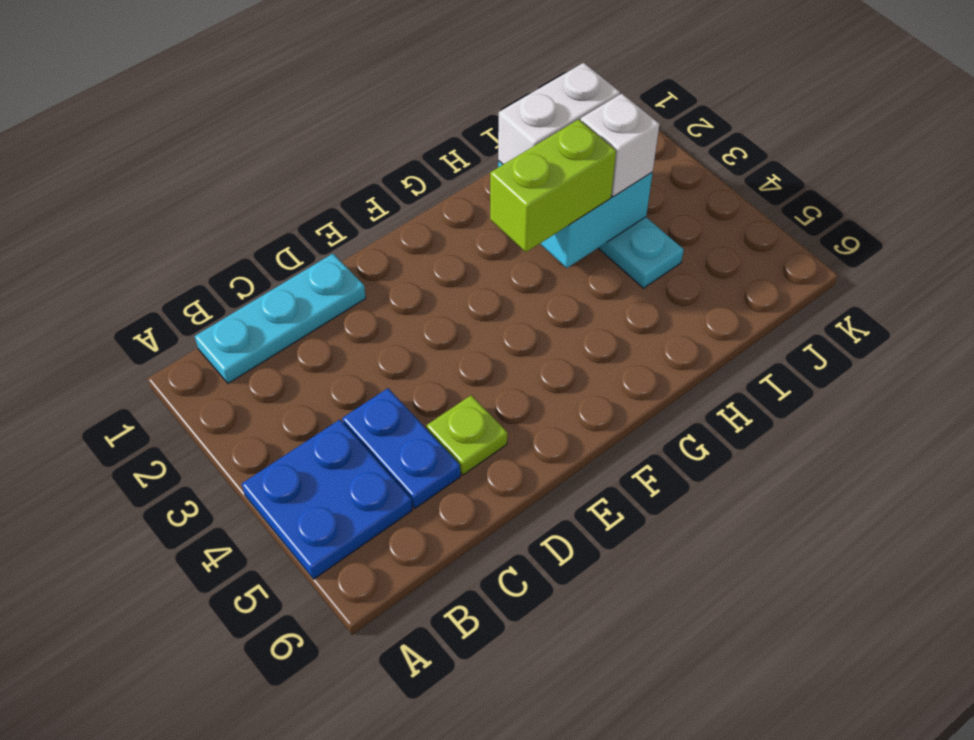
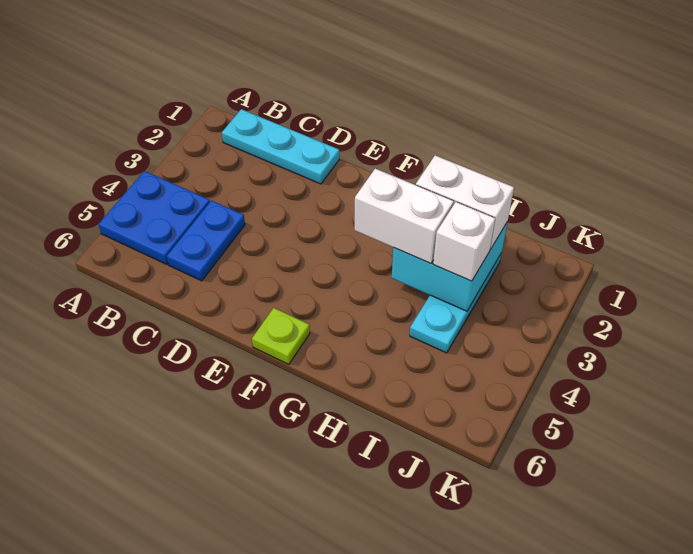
lime 1x1 plate [427,395,507,475] -> lime 1x1 plate moved to [252,308,310,364]
lime 1x2 brick [490,119,616,252] -> white 1x2 brick [355,169,454,263]

